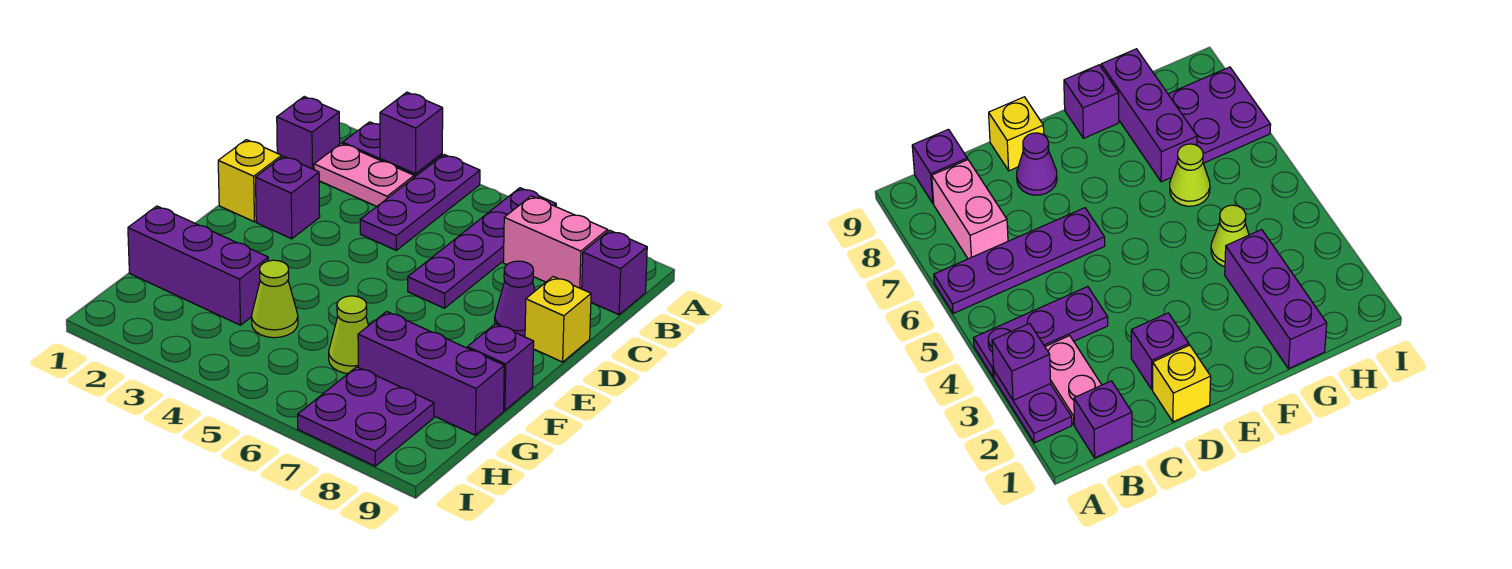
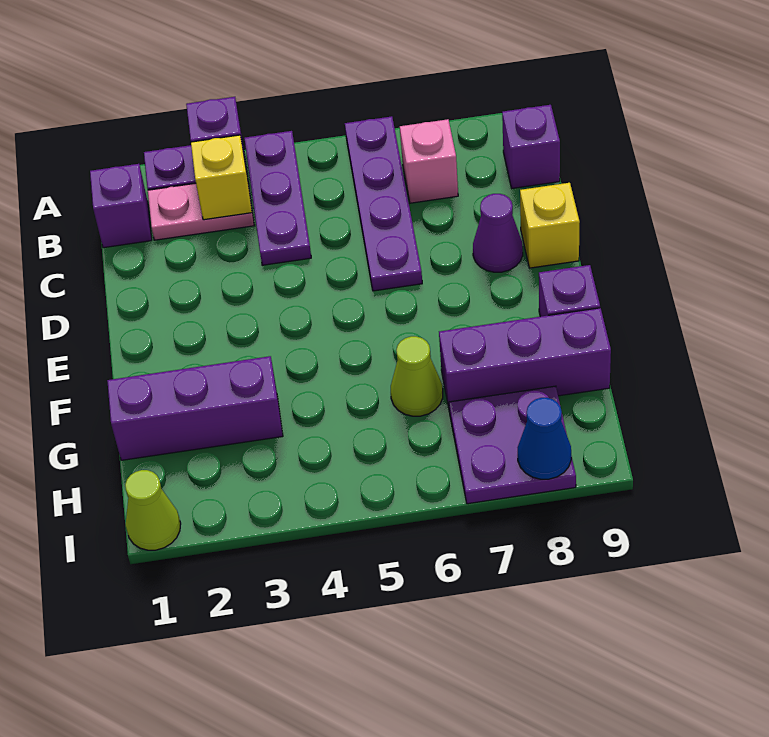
pink 1x2 brick [503,196,608,289] -> pink 1x1 brick [400,119,458,203]
yellow 1x1 brick [218,140,282,222] -> yellow 1x1 brick moved to [191,135,252,220]
purple 1x1 brick [255,156,320,239] -> none
lime 1x1 cone [252,260,298,338] -> lime 1x1 cone moved to [125,470,181,550]
none -> blue 1x1 cone [518,398,571,479]

